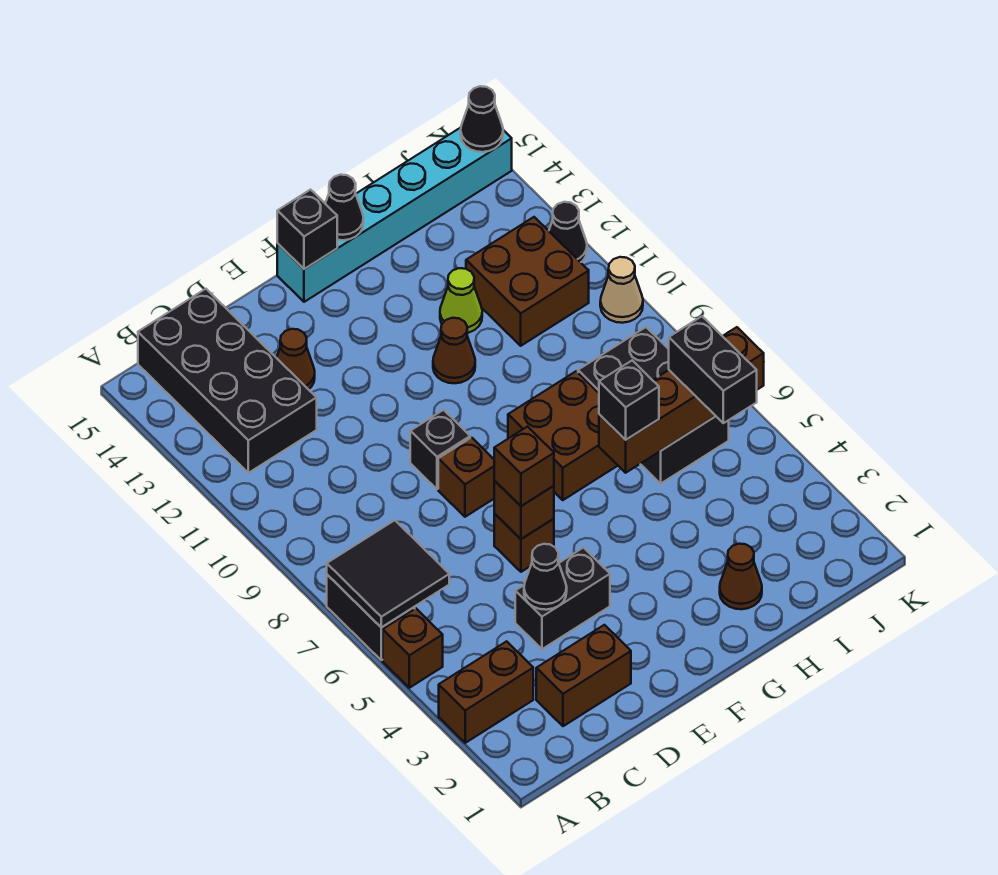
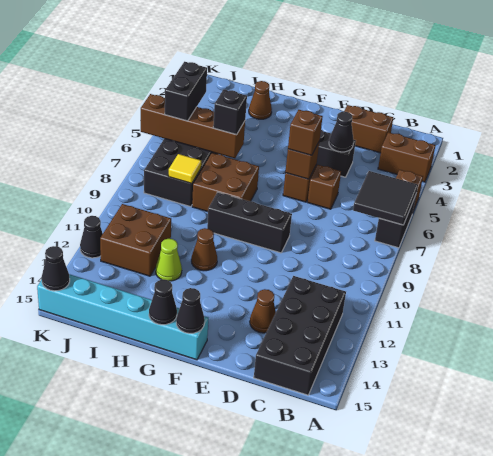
brown 1x1 brick [438,438,494,517] -> brown 1x1 brick moved to [308,165,341,209]
black 1x1 brick [410,410,470,489] -> black 1x3 brick [207,192,292,253]
black 1x1 brick [277,190,337,269] -> black 1x1 cone [176,288,205,333]
none -> yellow 1x1 tile [168,154,201,184]
tan 1x1 cone [600,257,643,323] -> none

